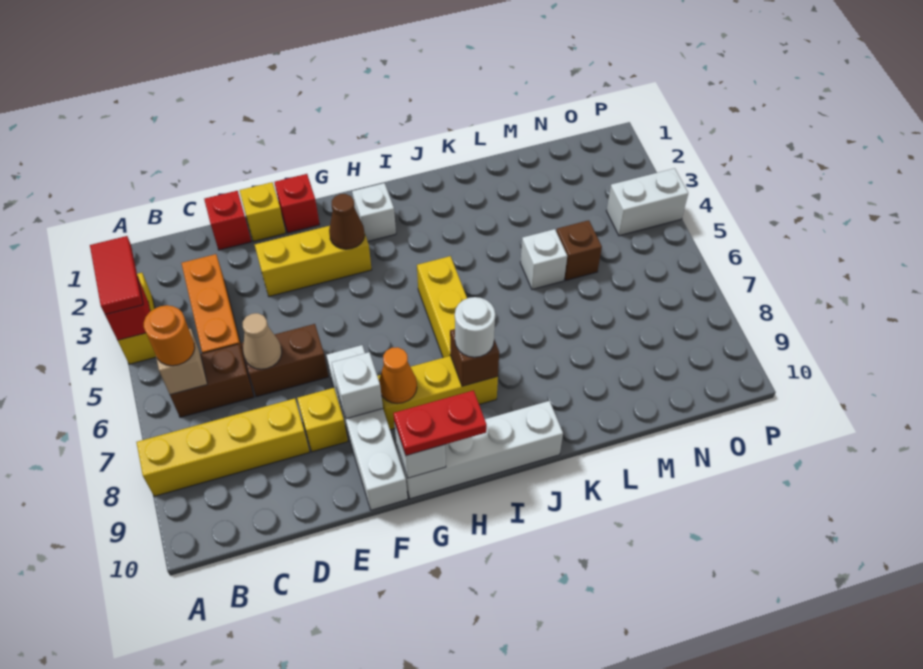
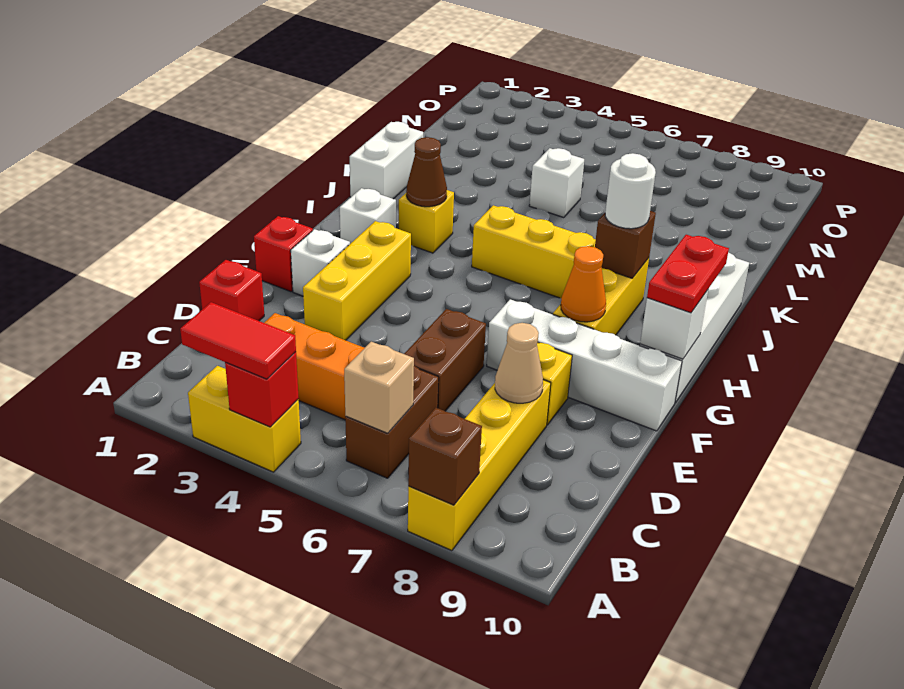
orange 1x1 round brick [144,305,195,366] -> none
tan 1x1 cone [243,313,282,369] -> tan 1x1 cone moved to [495,323,543,403]
yellow 1x1 brick [239,182,286,242] -> yellow 1x1 brick moved to [399,190,454,253]
white 1x1 brick [332,352,383,419] -> white 1x1 brick moved to [291,229,350,296]
brown 1x1 cone [329,194,365,249] -> brown 1x1 cone moved to [406,137,447,207]
brown 1x1 brick [556,220,602,280] -> brown 1x1 brick moved to [408,408,482,505]
white 1x2 brick [606,168,688,236] -> white 1x2 brick moved to [350,122,423,199]

